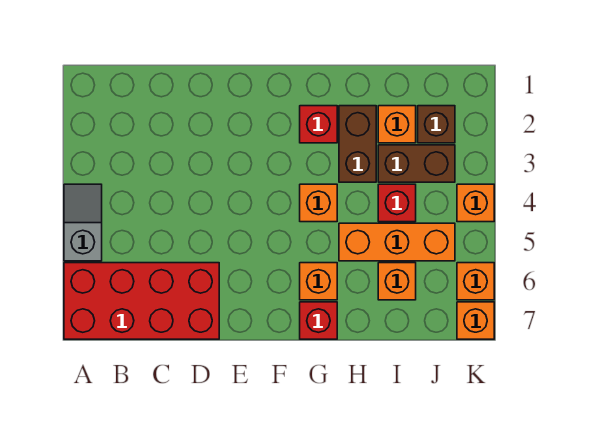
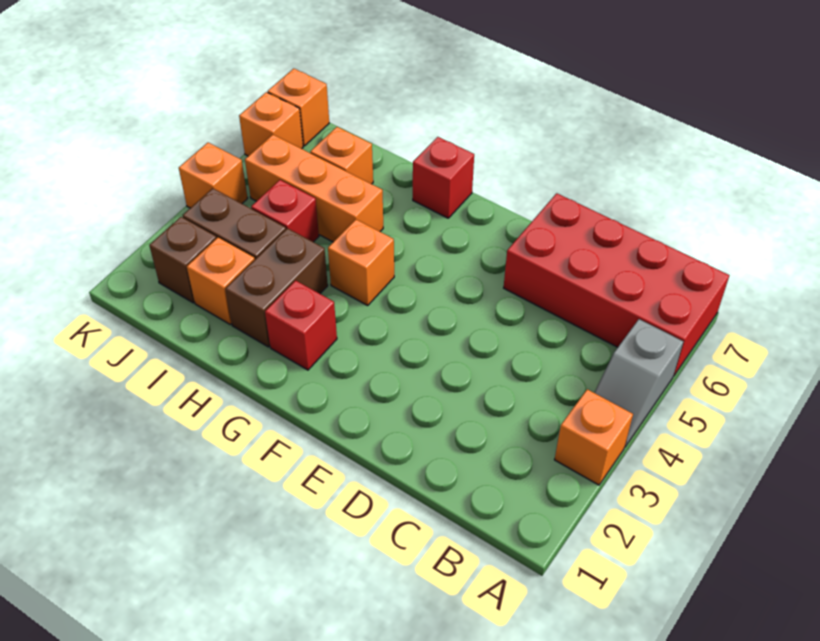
orange 1x1 brick [300,263,337,300] -> orange 1x1 brick moved to [555,389,633,485]

